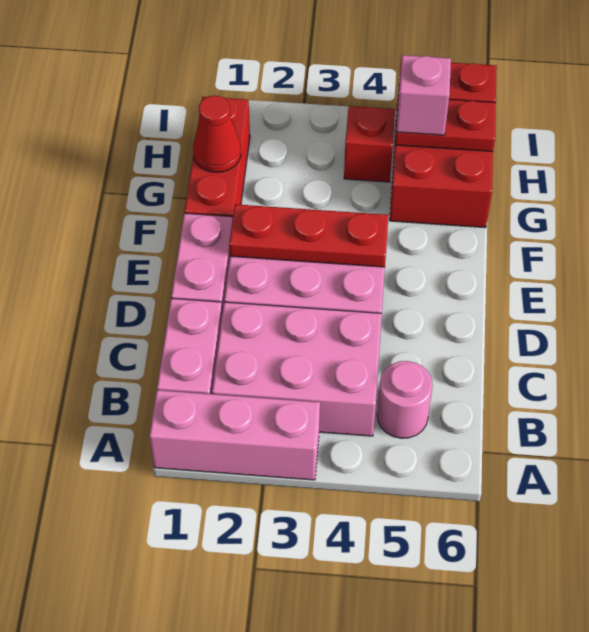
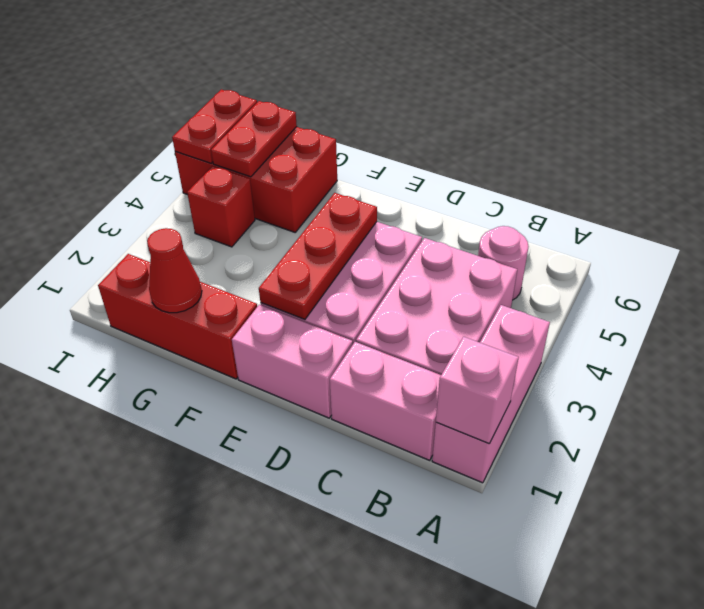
pink 1x1 brick [396,55,451,135] -> pink 1x1 brick moved to [436,337,519,443]

